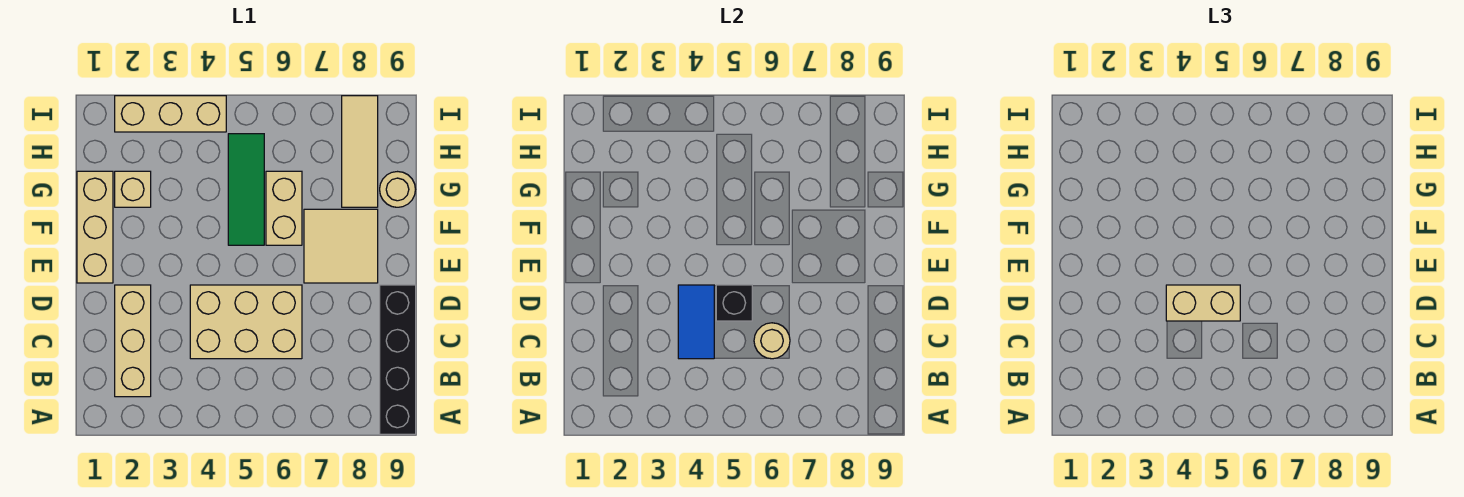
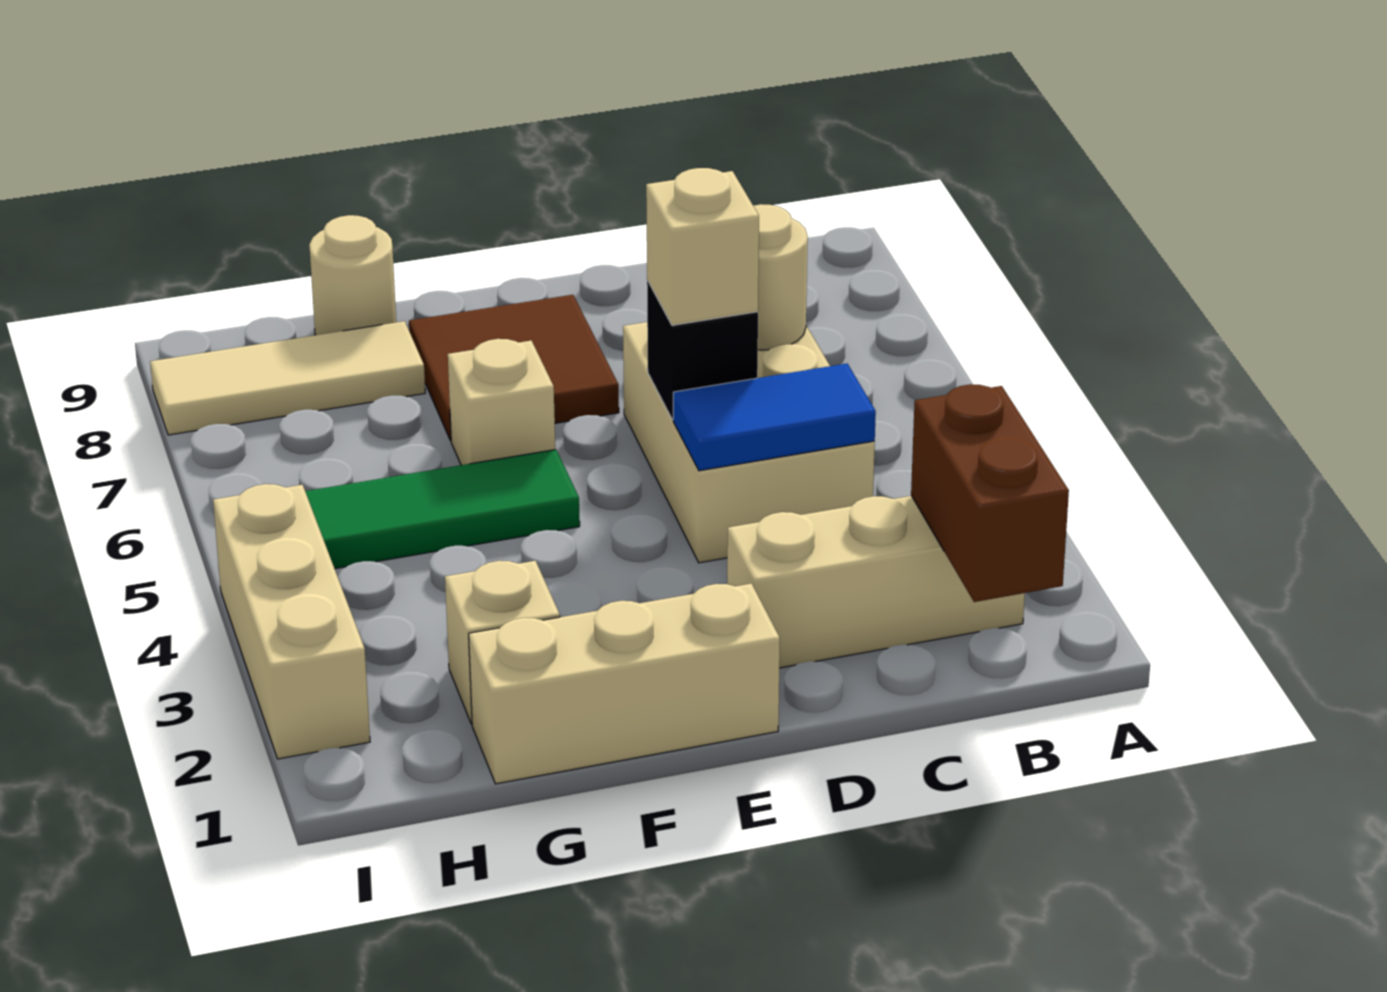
black 1x4 brick [380,285,416,434] -> none
none -> brown 1x2 brick [911,384,1069,602]
tan 1x2 brick [1166,285,1240,321] -> tan 1x1 brick [646,168,759,325]
tan 2x2 tile [304,209,378,283] -> brown 2x2 tile [409,295,619,441]
tan 1x2 brick [266,171,302,245] -> tan 1x1 brick [448,339,555,465]

